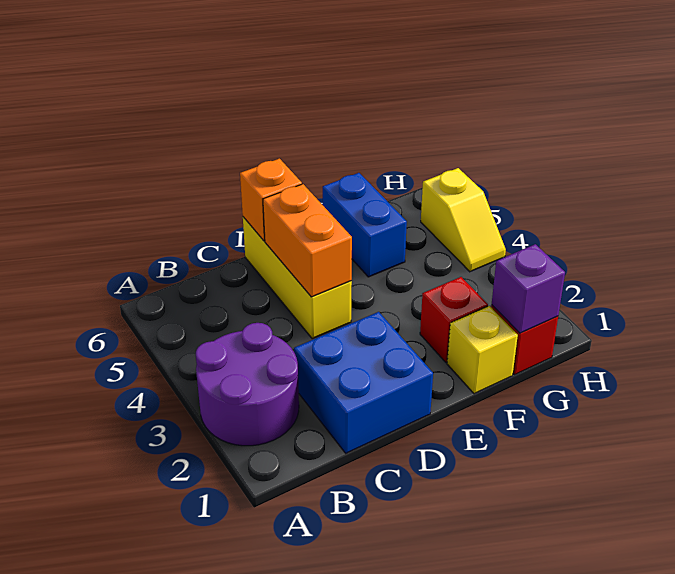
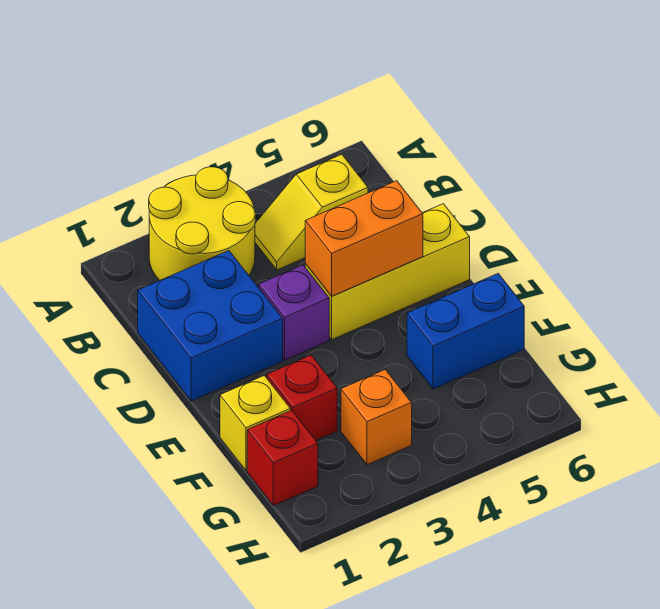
purple 2x2 round brick [196,323,299,446] -> yellow 2x2 round brick [149,167,255,280]
orange 1x1 brick [240,159,302,241] -> orange 1x1 brick moved to [341,370,412,465]
purple 1x1 brick [492,244,565,333] -> purple 1x1 brick moved to [259,265,329,360]
yellow 1x2 slope [421,168,506,272] -> yellow 1x2 slope moved to [255,154,368,270]

